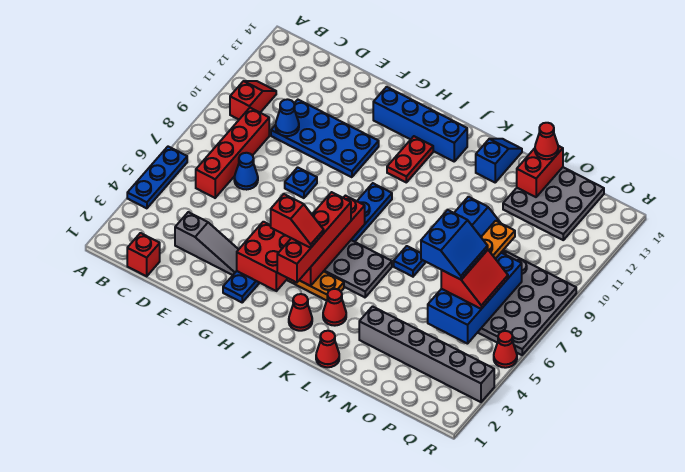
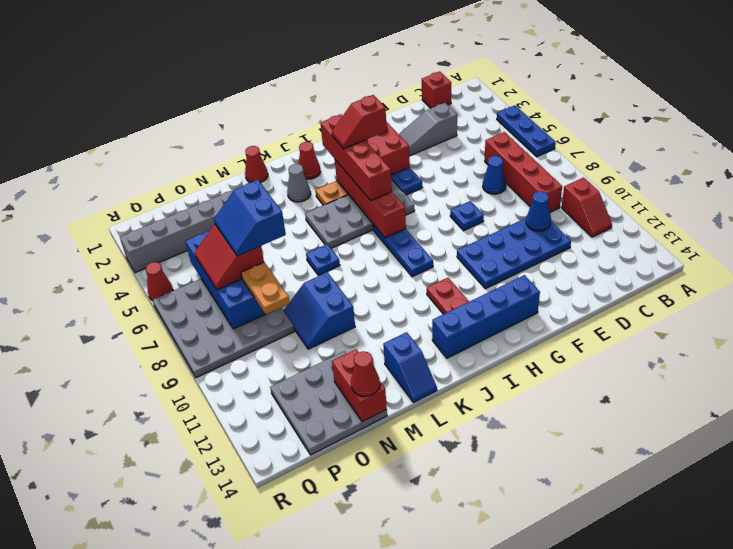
red 1x1 cone [323,289,346,326] -> grey 1x1 cone [287,164,311,202]

